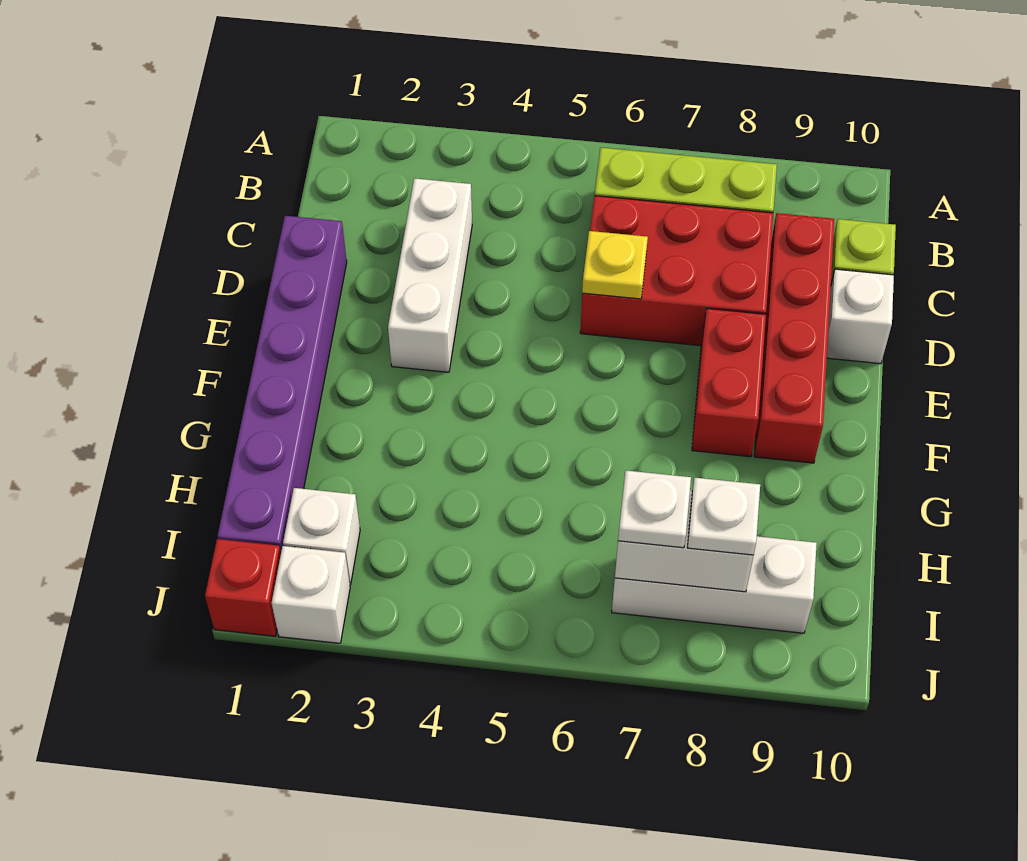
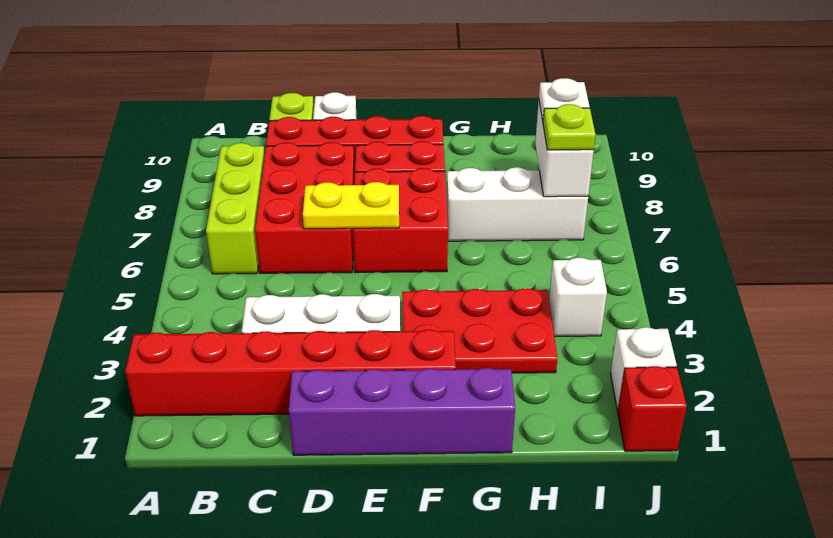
none -> red 1x6 brick [125,330,456,416]
purple 1x6 brick [217,216,347,552] -> purple 1x4 brick [289,368,515,455]
yellow 1x1 plate [582,231,648,299] -> yellow 1x2 plate [303,182,399,229]
none -> red 2x2 brick [353,168,448,273]
none -> red 2x3 plate [402,288,557,373]
white 1x1 brick [283,488,360,585] -> white 1x1 brick moved to [549,258,607,337]
white 1x3 brick [612,536,817,633] -> white 1x3 brick turned to [447,167,588,241]
white 1x1 plate [618,470,691,548] -> lime 1x1 plate [543,104,596,150]

